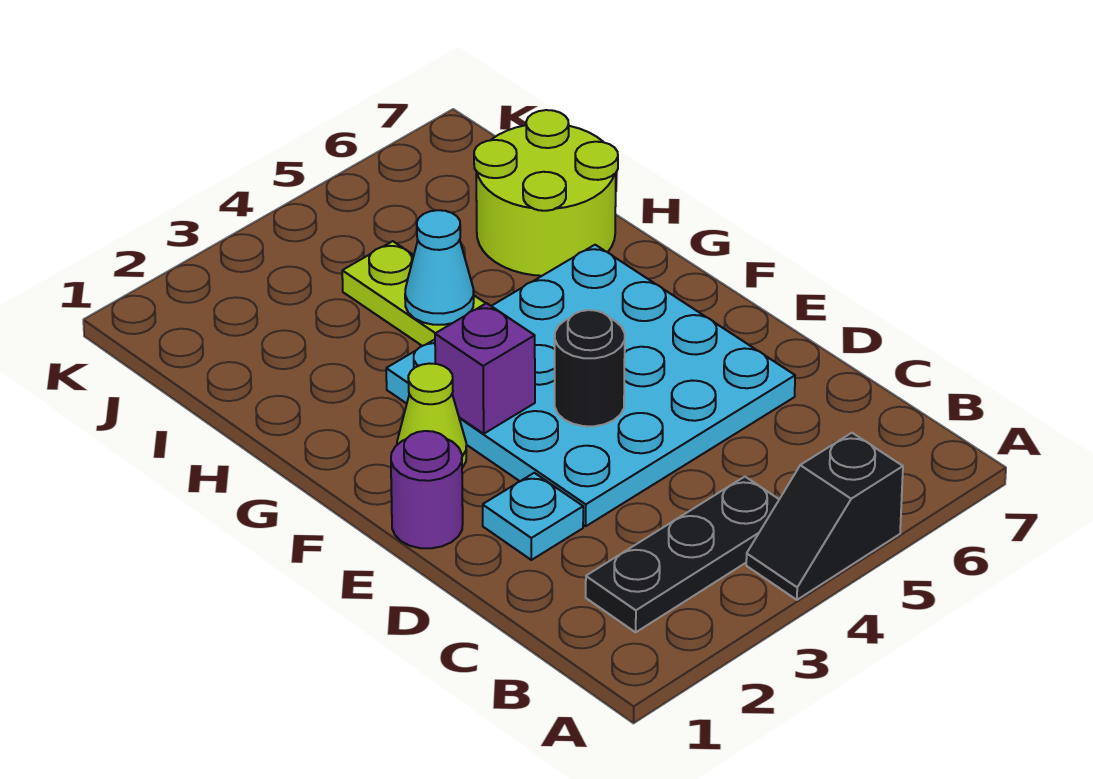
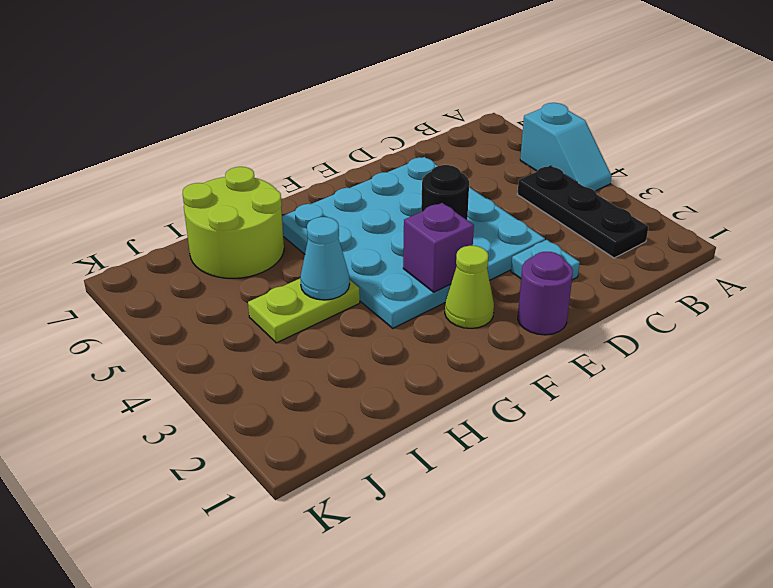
black 1x2 slope [746,433,903,600] -> cyan 1x2 slope [520,103,612,191]

